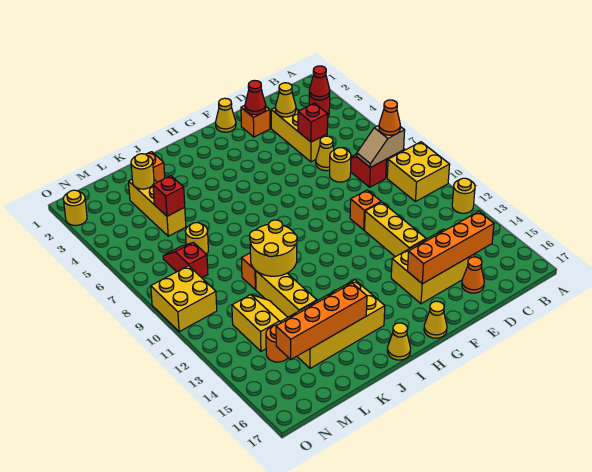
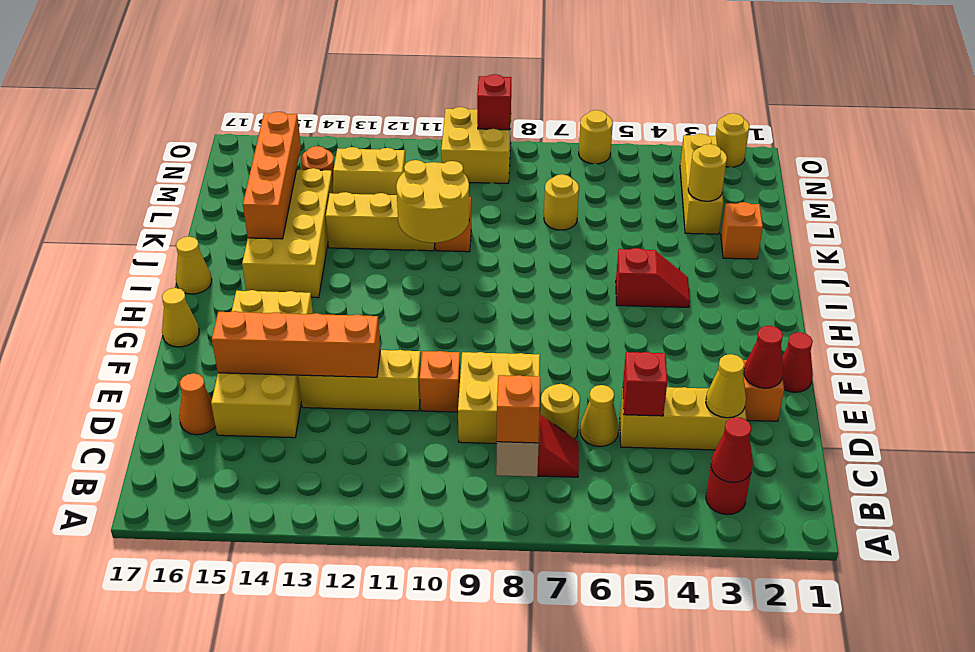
yellow 2x2 brick [387,142,450,202] -> yellow 2x2 brick moved to [458,352,540,444]
yellow 1x1 round brick [452,178,475,213] -> yellow 1x1 round brick moved to [579,110,613,164]
orange 1x1 cone [379,100,400,135] -> orange 1x1 brick [497,375,540,443]
orange 1x4 brick [408,212,494,284] -> orange 1x4 brick turned to [212,311,380,377]
yellow 2x3 brick [391,229,475,304] -> yellow 2x4 brick [211,290,313,438]
yellow 1x1 cone [215,98,236,132] -> red 1x1 cone [782,332,813,392]
yellow 1x3 brick [128,179,186,236] -> yellow 1x3 brick turned to [680,134,723,234]
red 1x1 brick [153,176,185,216] -> red 1x1 brick moved to [477,74,511,130]
red 1x2 slope [163,242,208,278] -> red 1x2 slope moved to [616,248,690,307]

